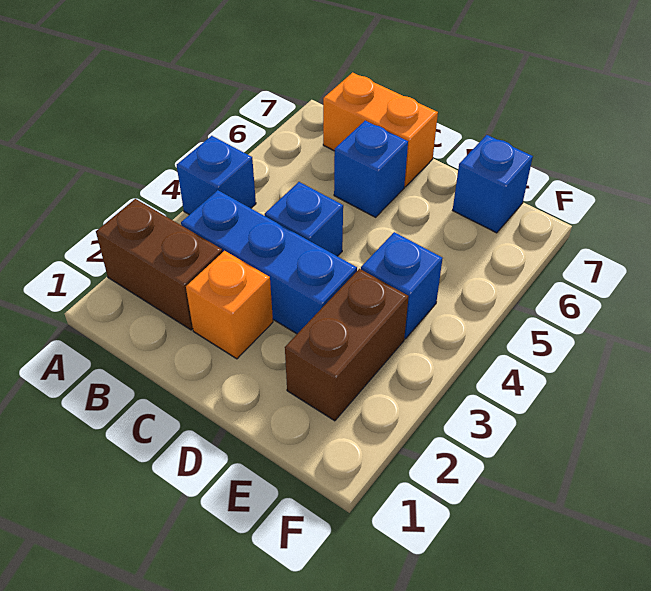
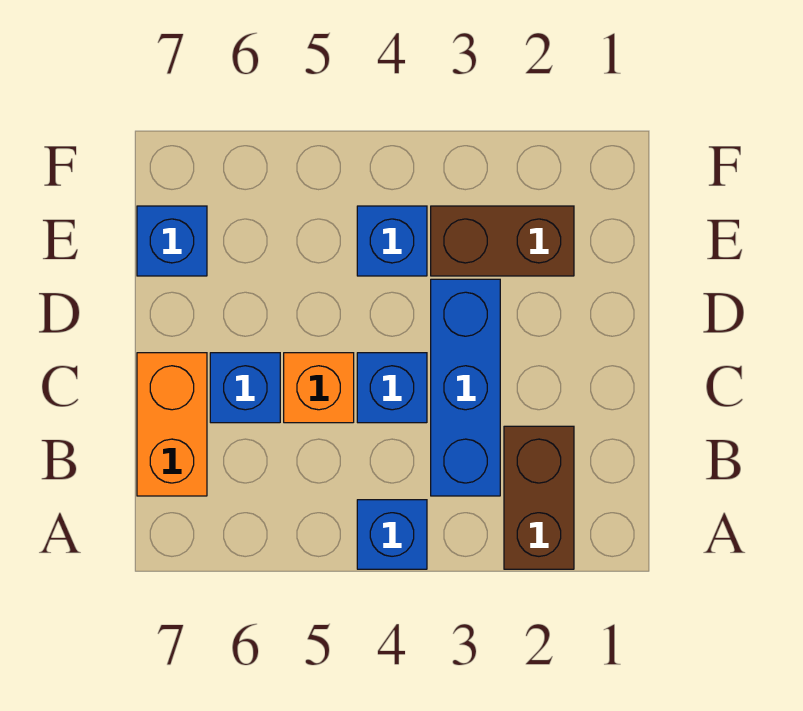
orange 1x1 brick [186,251,273,359] -> orange 1x1 brick moved to [284,353,354,423]

